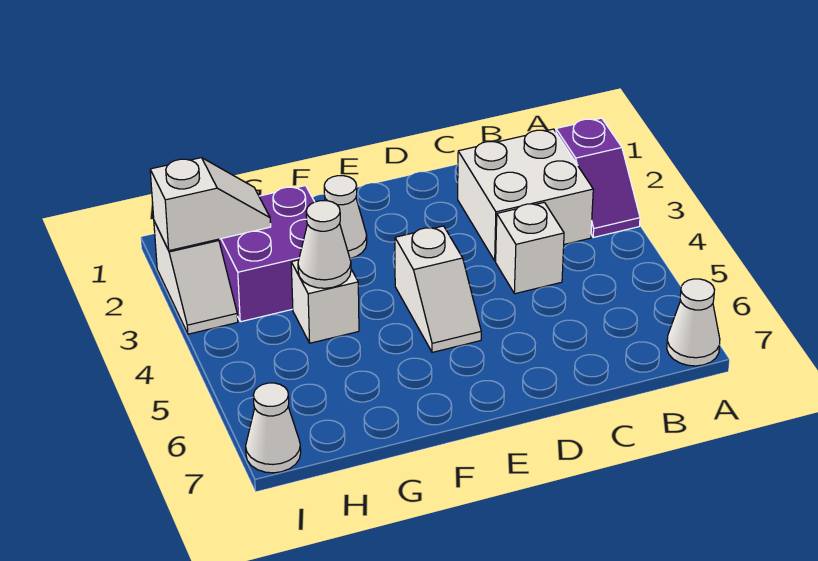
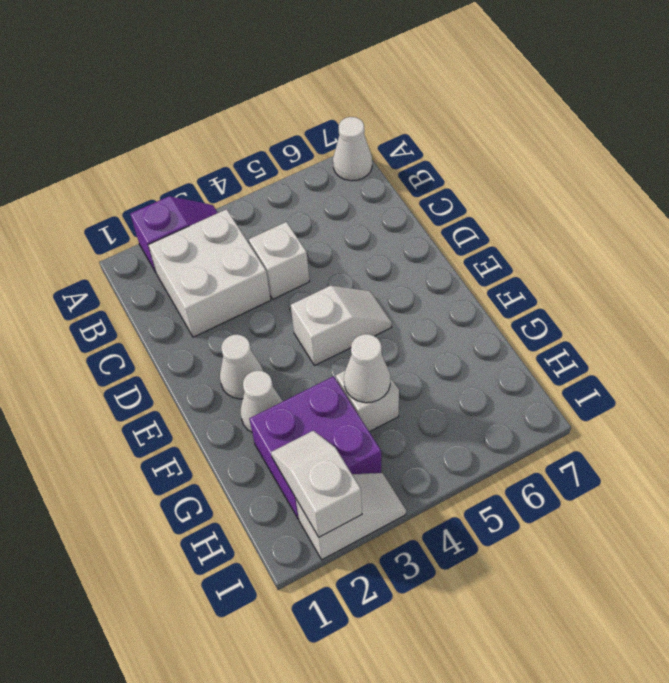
white 1x1 cone [246,383,301,473] -> white 1x1 cone moved to [220,335,263,399]

